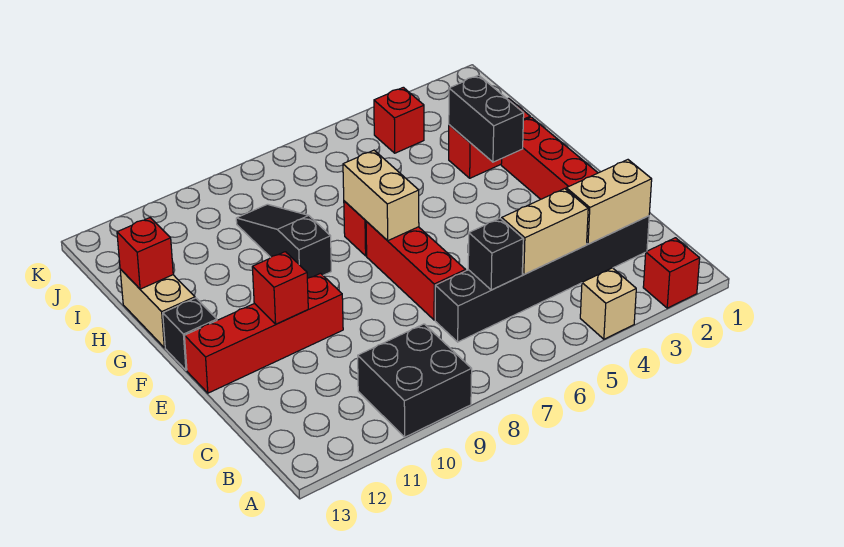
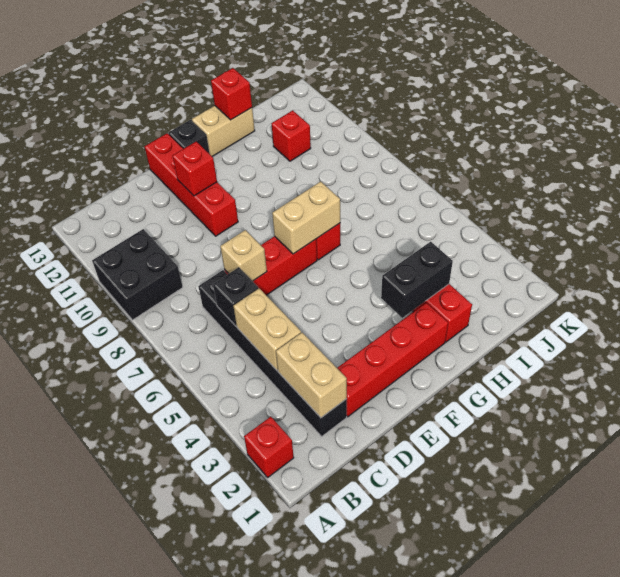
tan 1x1 brick [580,268,636,339] -> tan 1x1 brick moved to [220,230,267,281]
black 1x3 slope [236,204,331,279] -> none
red 1x1 brick [374,87,424,153] -> red 1x1 brick moved to [272,110,311,161]

